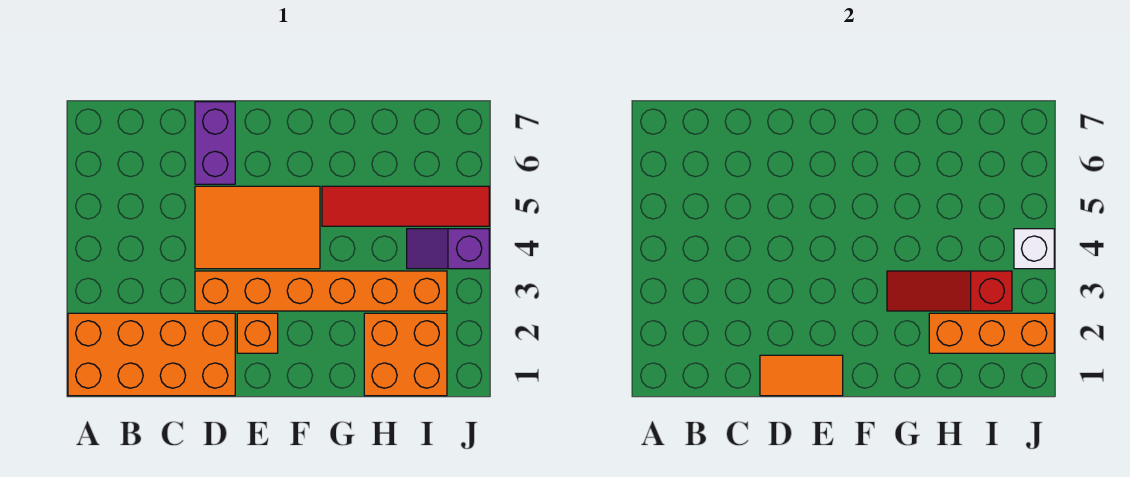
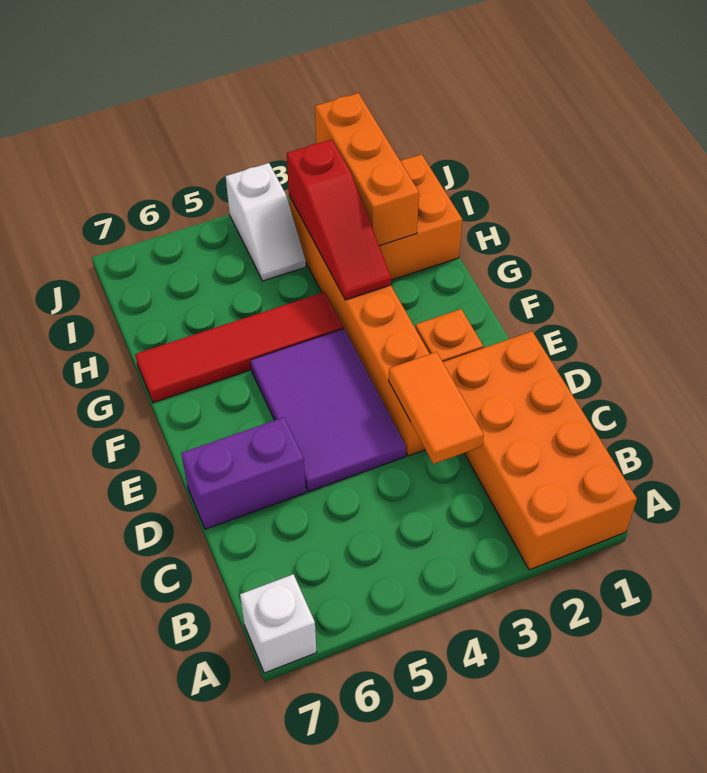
orange 1x2 tile [760,355,843,396] -> orange 1x2 tile moved to [389,352,484,464]
orange 2x3 tile [195,186,320,269] -> purple 2x3 tile [251,329,406,492]
red 1x4 tile [322,186,489,226] -> red 1x4 tile turned to [135,292,343,403]
purple 1x2 slope [407,229,489,269] -> white 1x2 slope [226,163,306,281]
white 1x1 brick [1014,229,1054,269] -> white 1x1 brick moved to [240,574,317,673]

